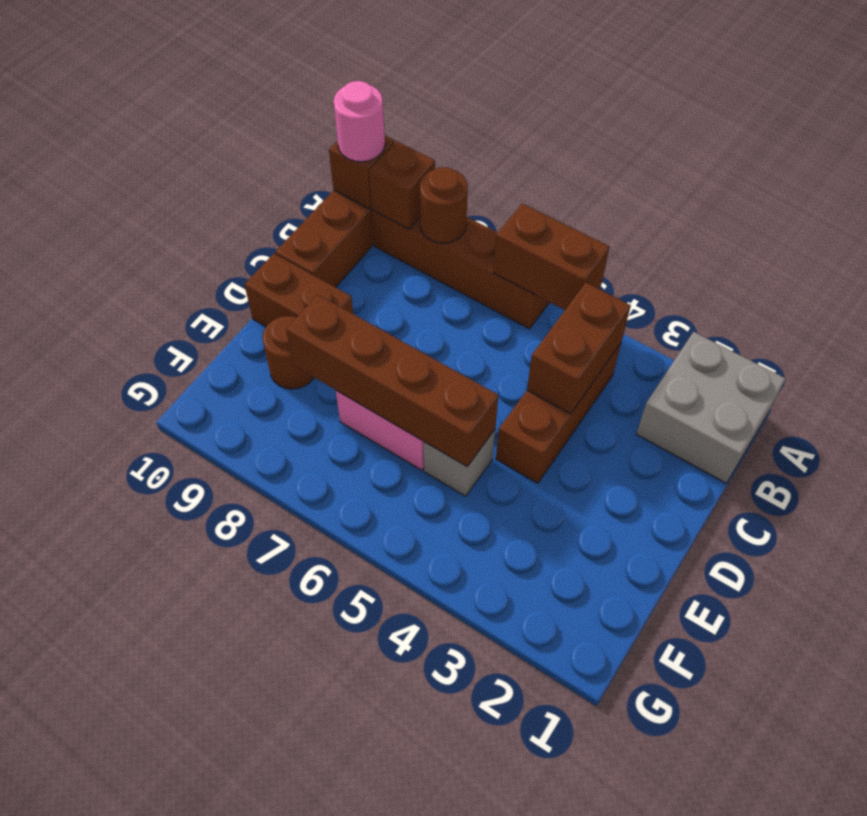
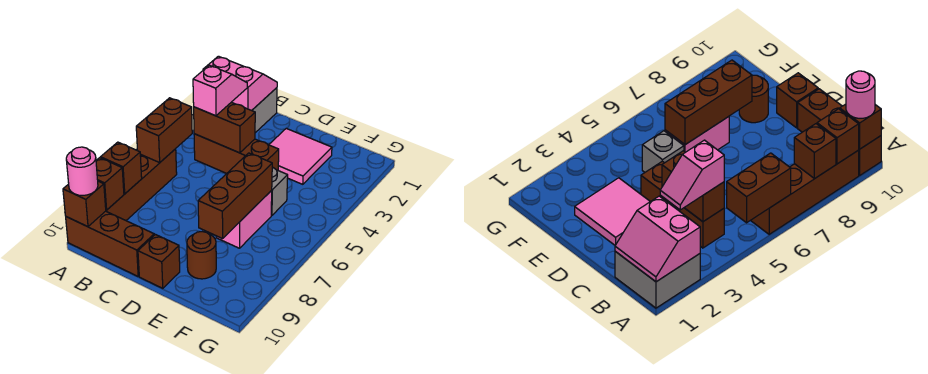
none -> pink 2x2 slope [203,56,277,111]
brown 1x1 round brick [420,167,468,243] -> brown 1x1 brick [101,142,142,194]
none -> pink 1x2 slope [193,65,247,116]
none -> pink 2x2 tile [269,128,332,184]
brown 1x2 brick [245,254,353,326] -> brown 1x1 brick [138,235,180,288]
brown 1x4 brick [286,294,498,466] -> brown 1x3 brick [198,153,272,239]

